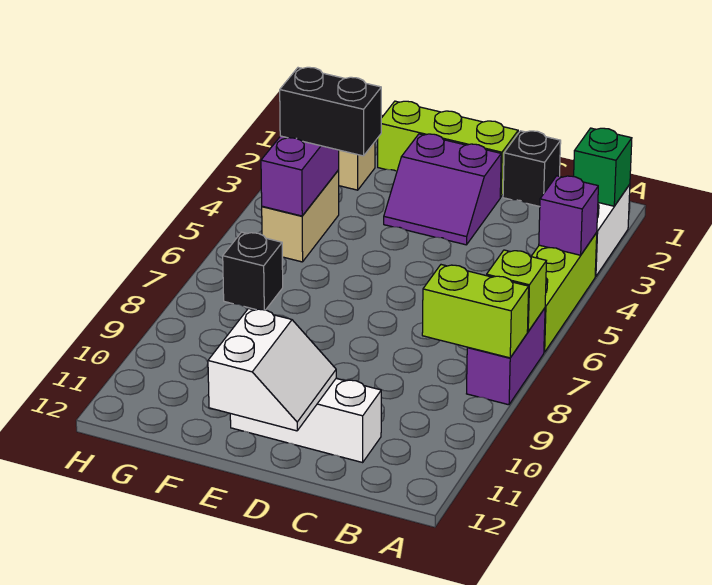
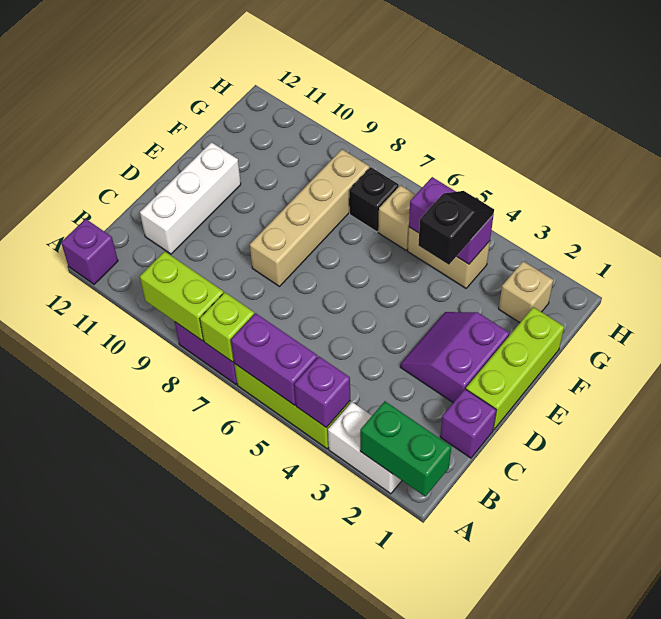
green 1x1 brick [574,128,632,206] -> green 1x2 brick [360,401,451,496]
none -> purple 1x2 brick [231,313,318,405]
lime 1x2 brick [422,265,529,358] -> lime 1x2 brick turned to [140,251,223,341]
none -> purple 1x1 brick [61,219,118,284]
black 1x1 brick [503,131,561,207] -> purple 1x1 brick [440,389,496,458]
none -> tan 1x4 brick [250,149,369,286]
white 2x2 slope [208,309,336,431] -> none
black 1x2 brick [280,67,381,156] -> black 1x2 slope [418,191,494,265]
none -> tan 1x1 brick [378,185,415,250]

